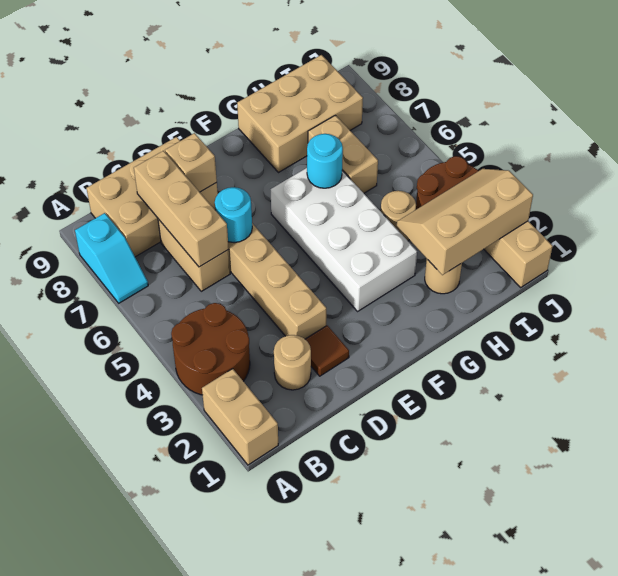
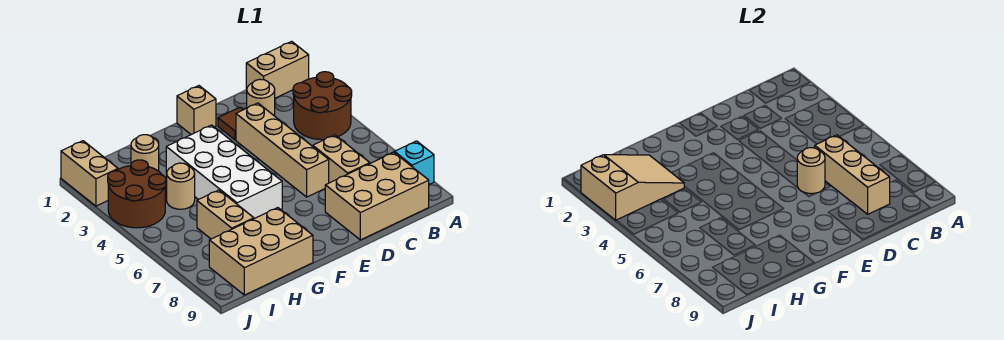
tan 1x2 brick [202,369,278,465] -> tan 1x2 brick turned to [246,41,309,98]
cyan 1x1 round brick [215,187,252,243] -> tan 1x1 round brick [797,148,825,194]
tan 1x1 brick [165,133,217,192] -> tan 1x1 brick moved to [177,86,216,135]
cyan 1x1 round brick [307,134,343,188] -> none
tan 2x3 slope [397,169,533,275] -> tan 2x3 slope turned to [581,155,684,220]

